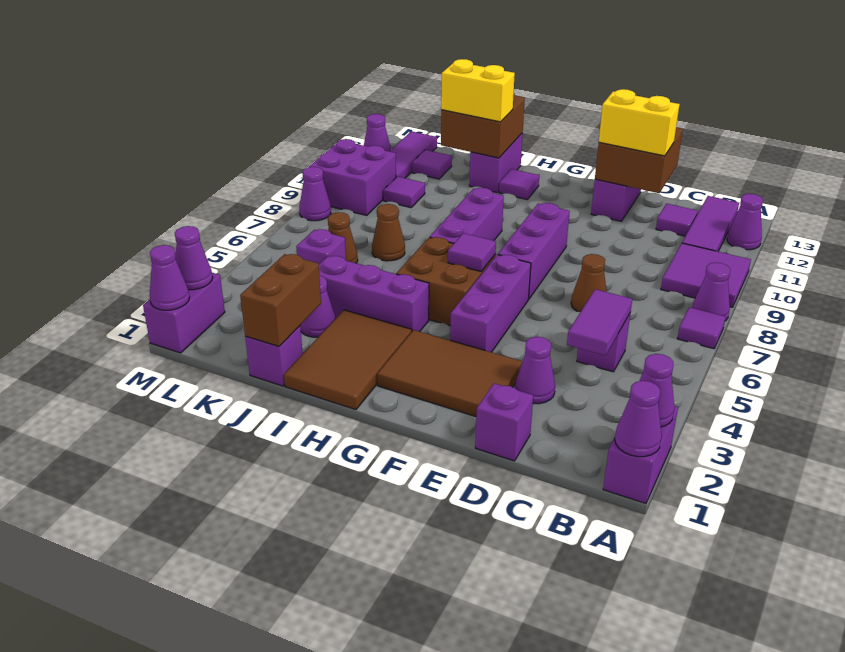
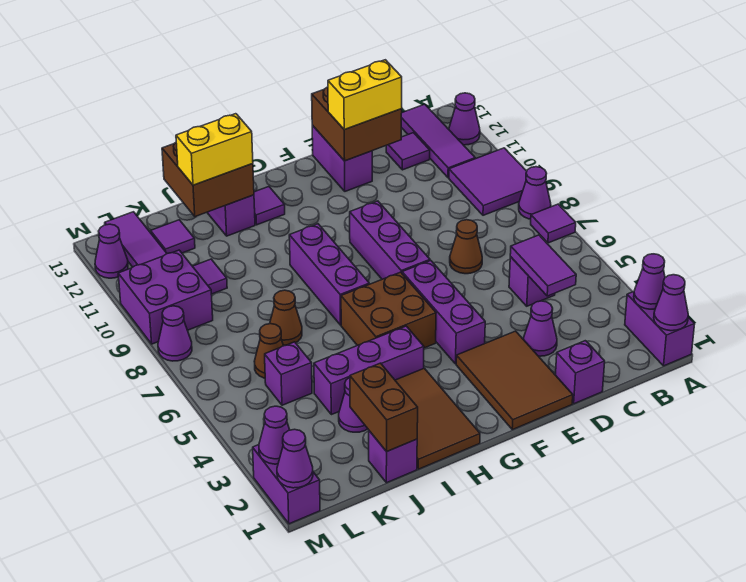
brown 2x3 tile [377,330,522,417] -> brown 2x3 tile turned to [456,331,573,430]
purple 1x1 tile [448,233,496,271] -> none

